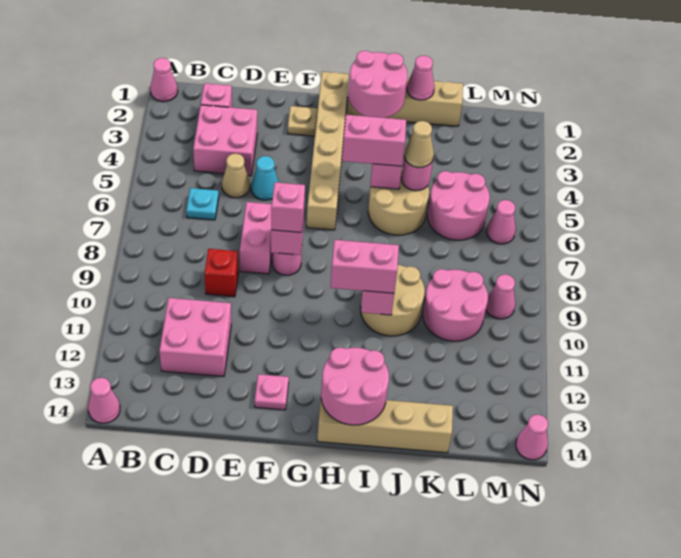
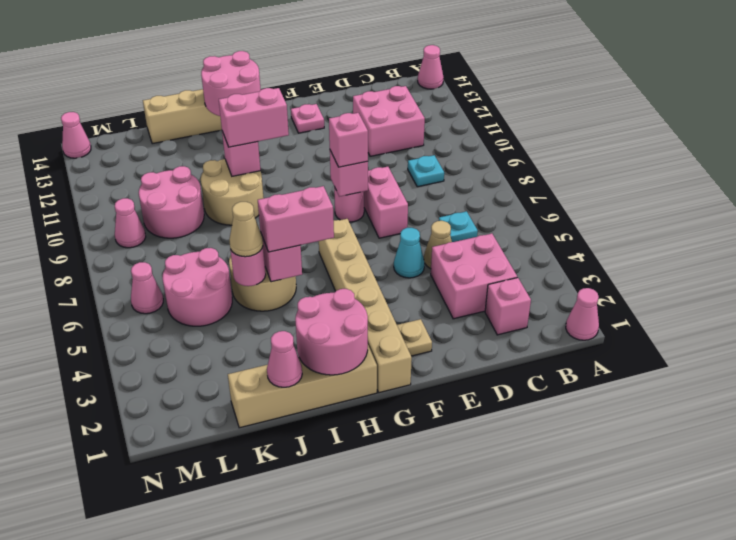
none -> cyan 1x1 plate [408,155,444,187]
red 1x1 brick [205,249,238,297] -> none

